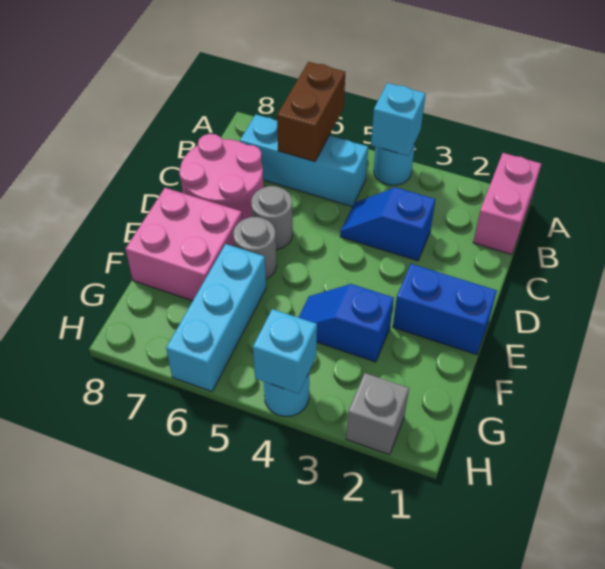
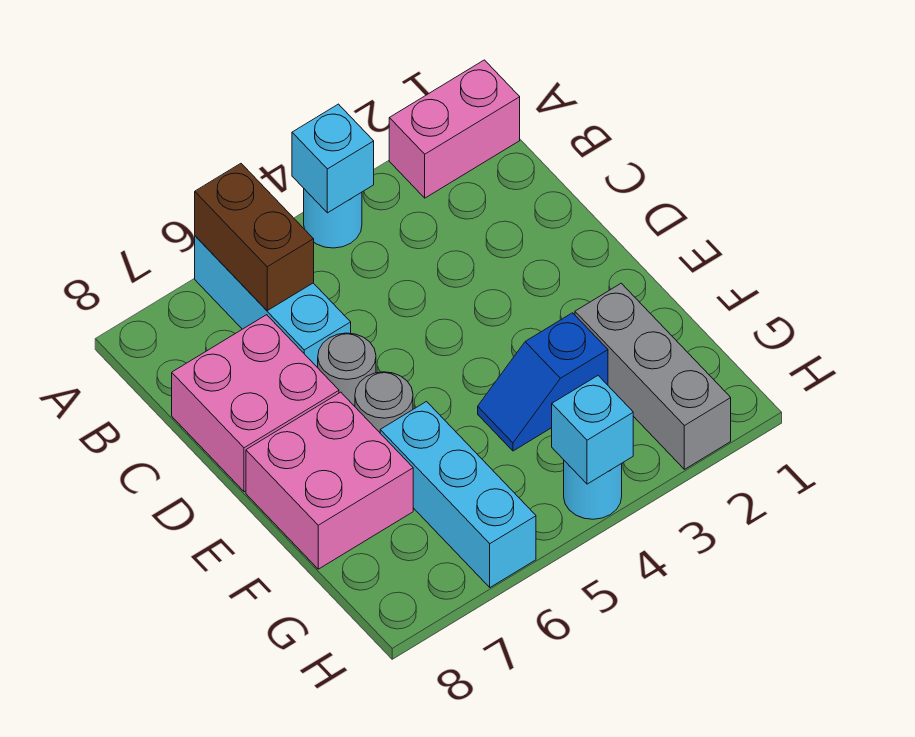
pink 1x2 brick [473,153,541,255] -> pink 1x2 brick turned to [389,60,520,198]
cyan 1x3 brick [240,115,368,206] -> cyan 1x3 brick turned to [195,236,351,368]
blue 1x2 slope [340,187,436,261] -> none
pink 2x2 round brick [179,134,264,220] -> pink 2x2 brick [172,315,339,492]
blue 1x2 brick [393,264,497,355] -> none
grey 1x1 brick [346,373,409,455] -> grey 1x3 brick [575,283,731,469]

